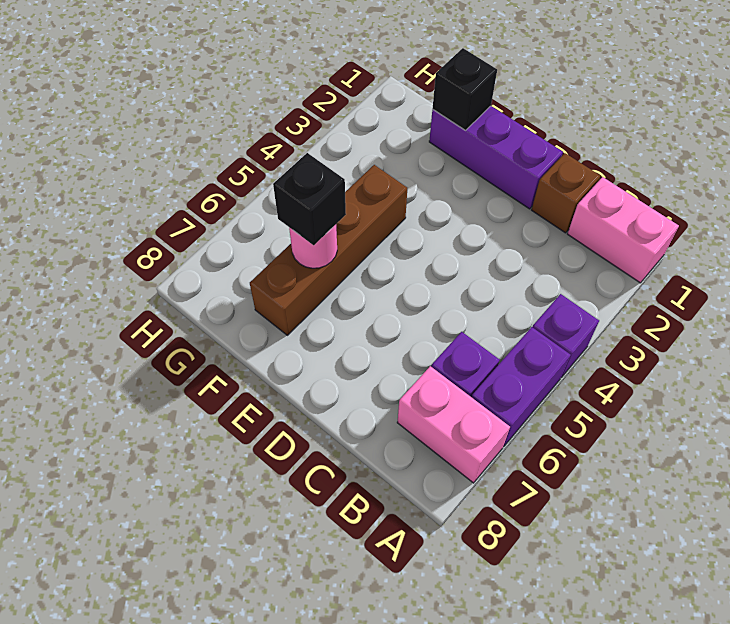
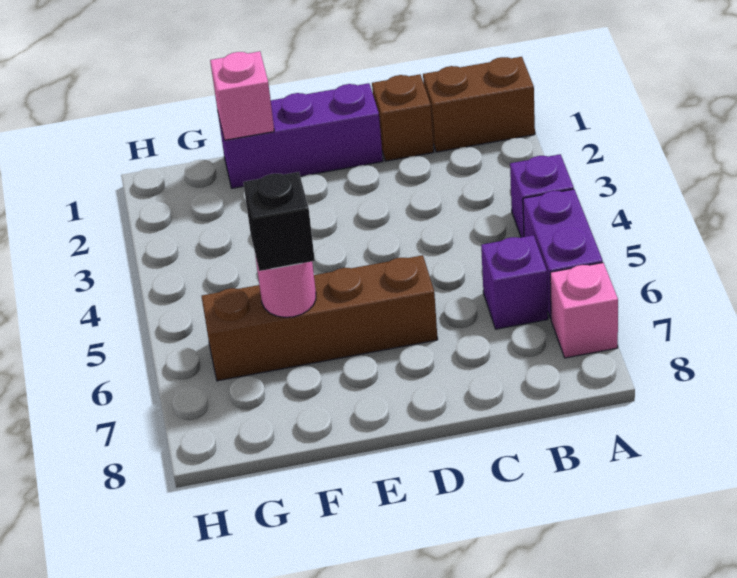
pink 1x2 brick [568,177,679,283] -> brown 1x2 brick [423,57,535,152]
pink 1x2 brick [397,366,510,483] -> pink 1x1 brick [550,263,618,358]
black 1x1 brick [432,48,497,130] -> pink 1x1 brick [210,51,274,140]
brown 1x4 brick [250,165,407,335] -> brown 1x4 brick turned to [201,255,438,381]

